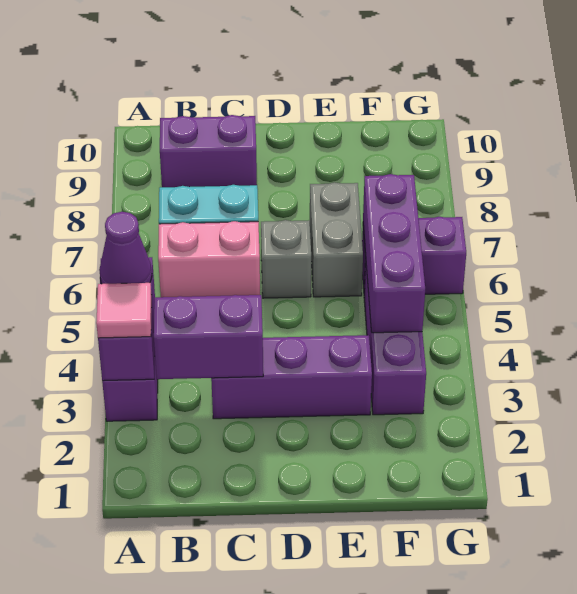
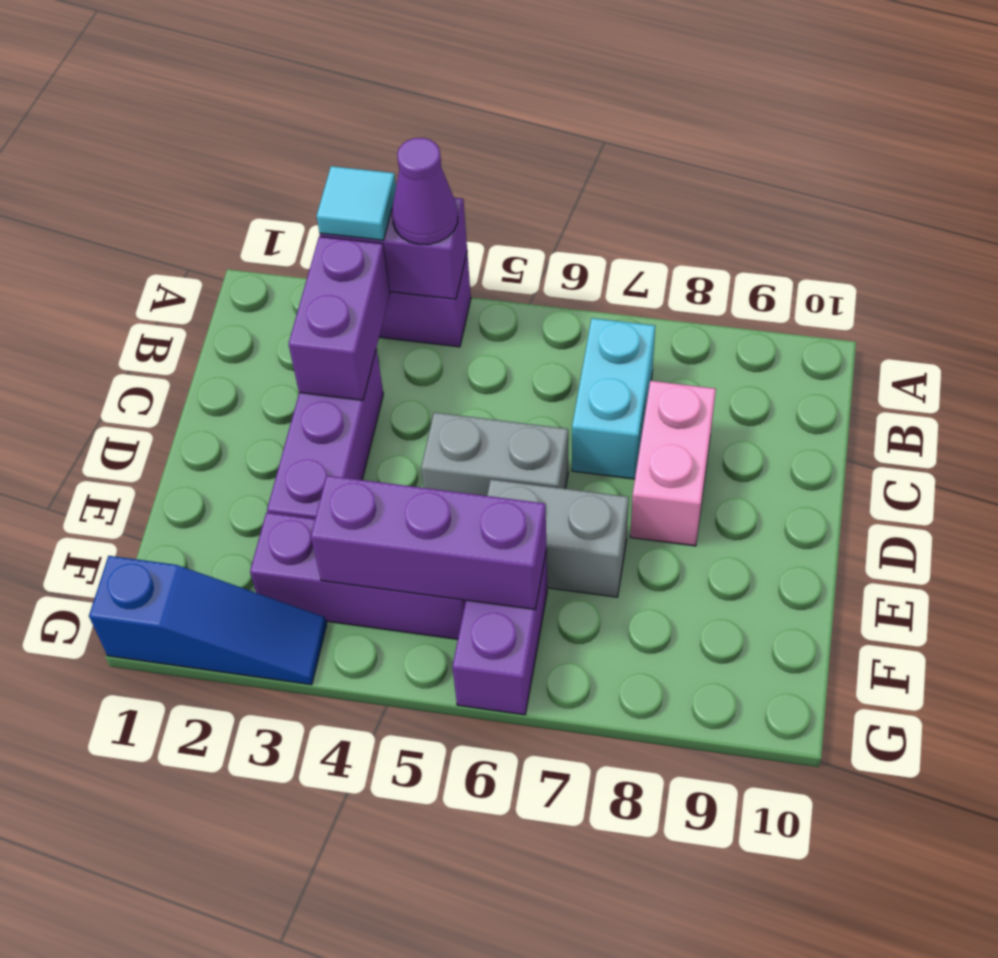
pink 1x1 tile [96,283,152,338] -> cyan 1x1 tile [317,166,396,240]
pink 1x2 brick [158,221,260,297] -> pink 1x2 brick moved to [630,381,716,546]
purple 1x2 brick [160,115,257,187] -> none
grey 1x1 brick [261,220,311,298] -> grey 1x2 brick [421,412,568,496]
none -> blue 1x3 slope [89,556,327,685]

